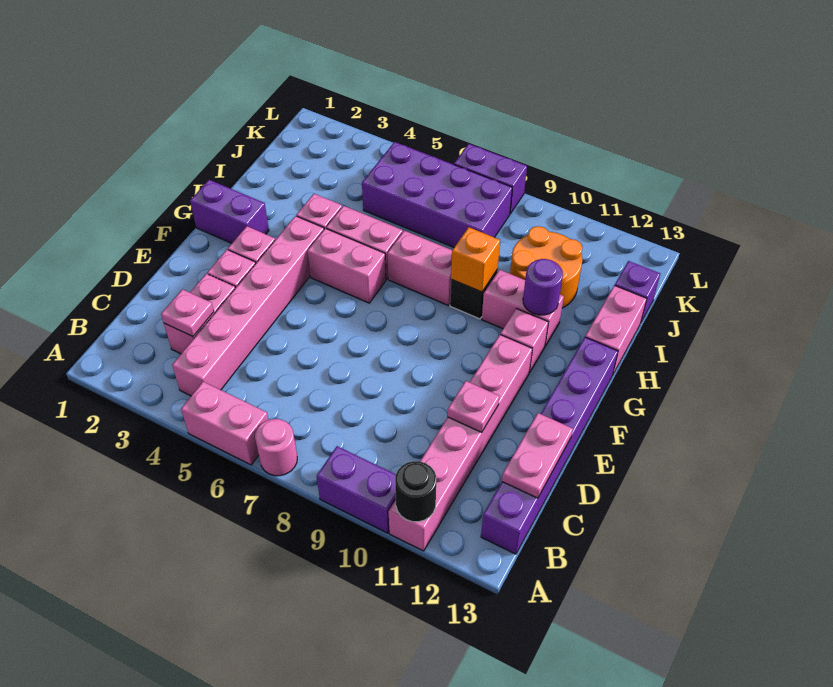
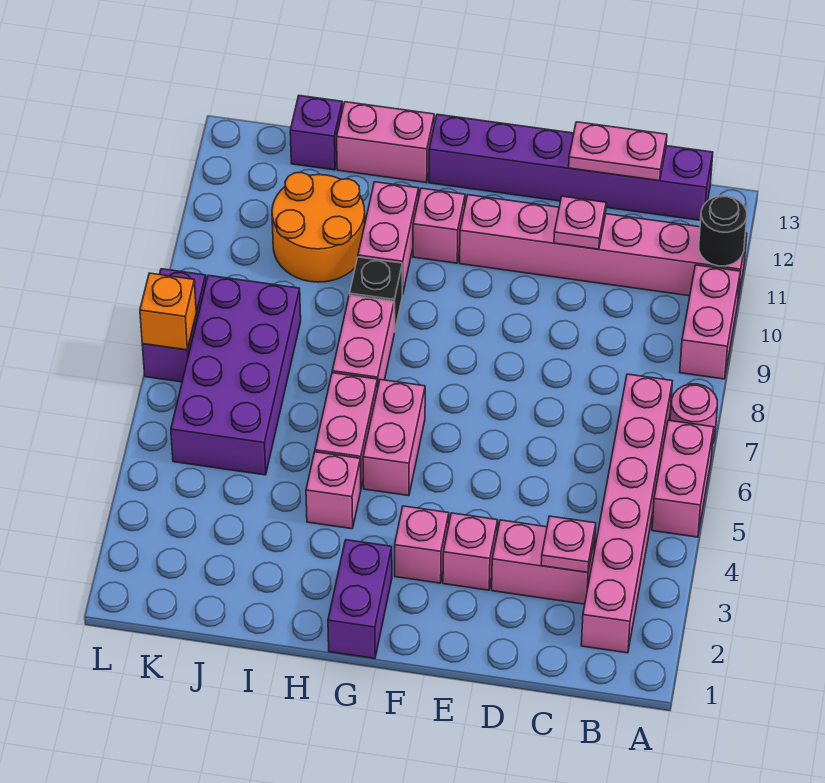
purple 1x2 brick [317,446,396,533] -> pink 1x2 brick [680,265,740,379]
pink 1x6 brick [172,216,324,396] -> pink 1x6 brick turned to [581,374,672,653]
orange 1x1 brick [451,227,500,292] -> orange 1x1 brick moved to [140,273,196,350]
purple 1x1 round brick [523,259,563,315] -> none

